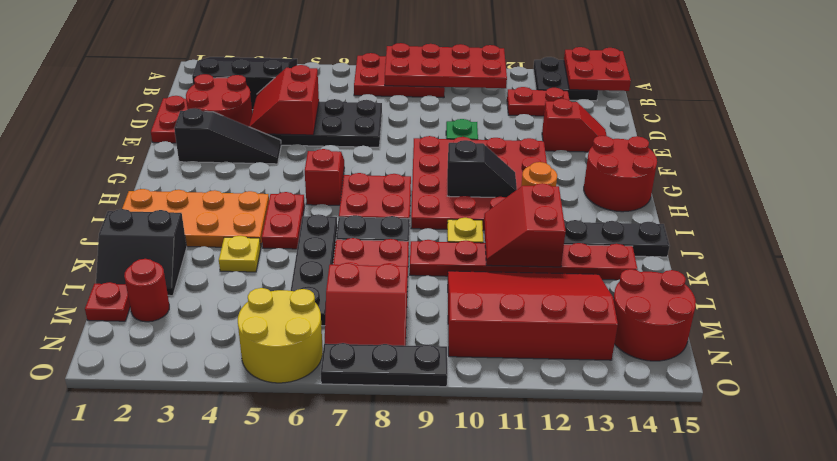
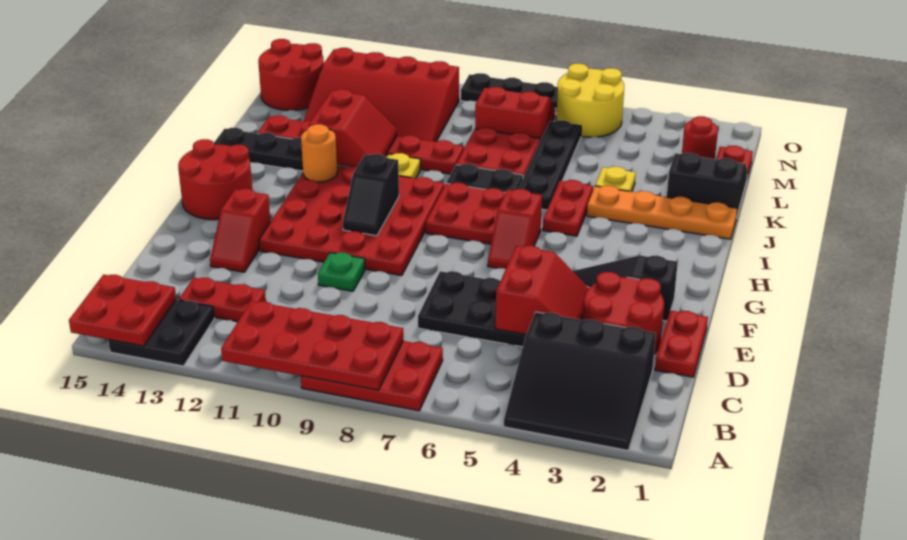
red 1x2 slope [542,99,607,152] -> red 1x2 slope turned to [210,189,271,272]
black 1x2 slope [447,140,517,198] -> black 1x2 slope turned to [343,154,399,236]
orange 2x4 plate [122,189,269,247] -> orange 1x4 plate [587,186,737,239]

